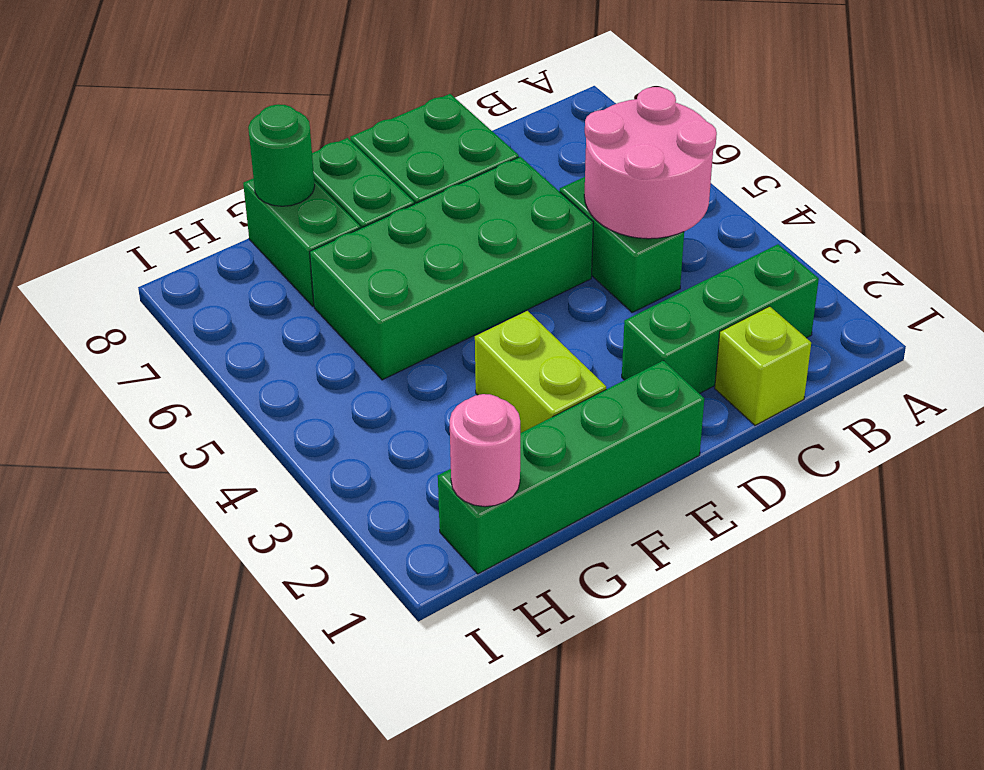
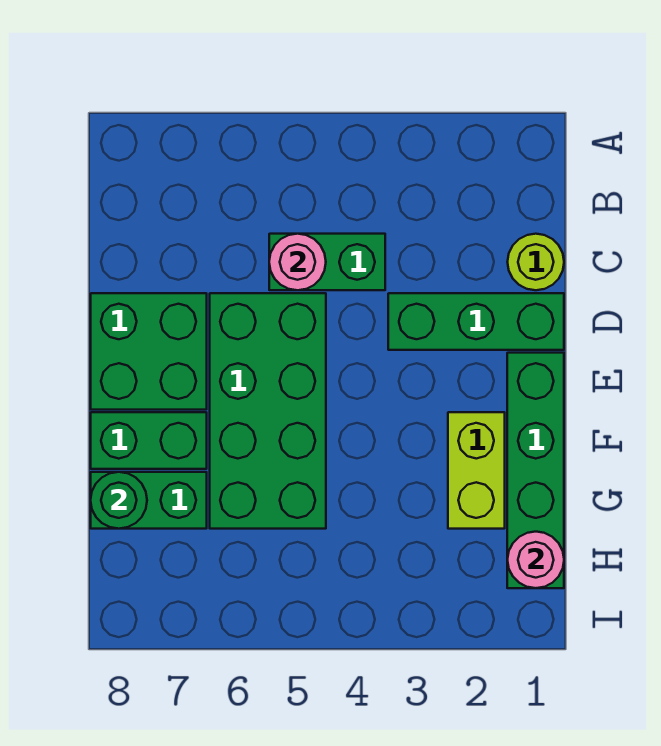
green 1x3 brick [622,244,819,394] -> green 1x3 brick turned to [388,293,564,350]
pink 2x2 round brick [584,87,717,239] -> pink 1x1 round brick [269,234,326,290]
lime 1x1 brick [715,306,811,425] -> lime 1x1 round brick [508,234,564,290]
lime 1x2 brick [475,311,606,433] -> lime 1x2 brick turned to [448,412,505,529]

